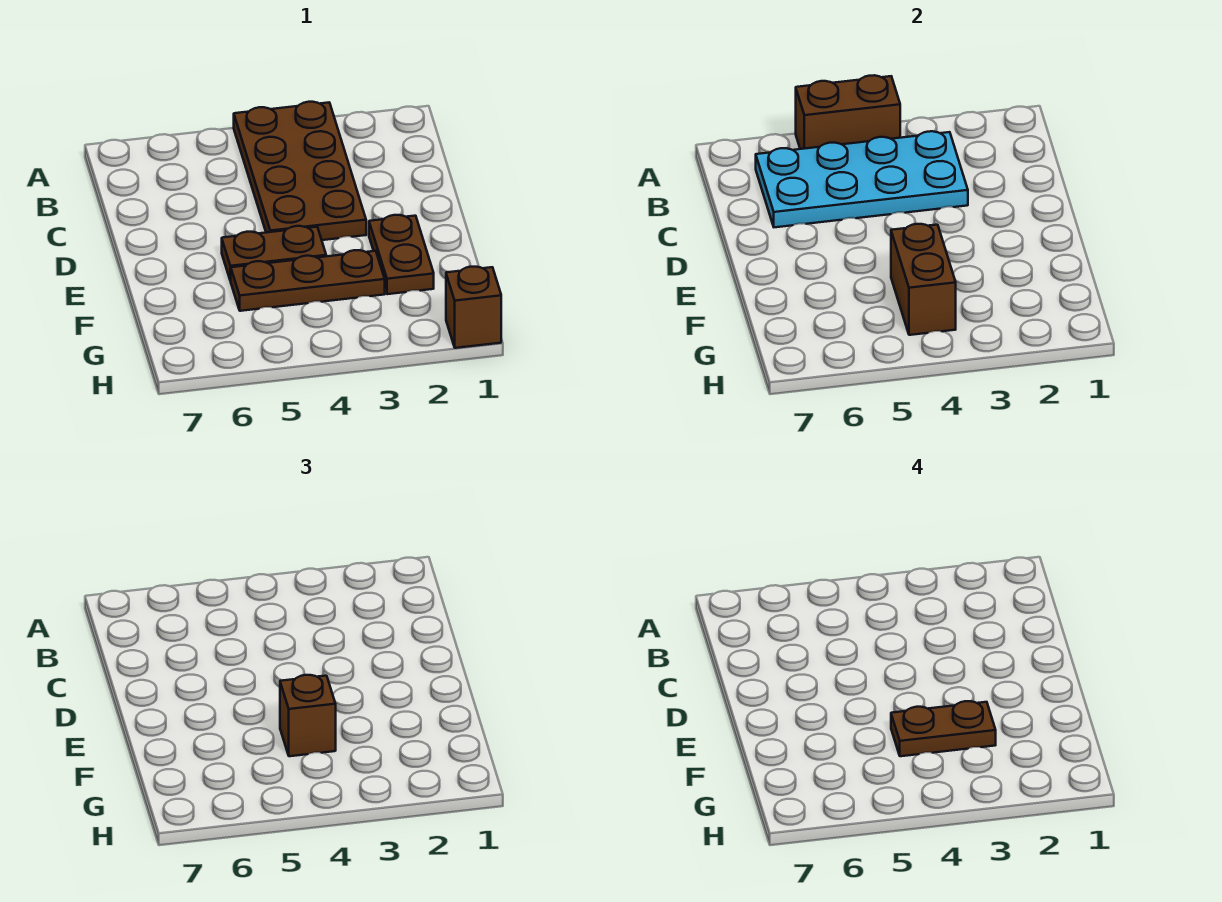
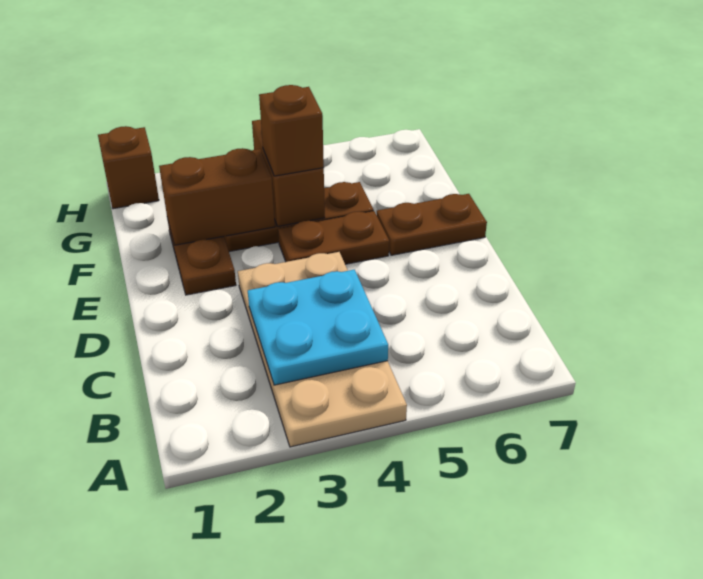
brown 2x4 plate [234,102,366,240] -> tan 2x4 plate [238,252,407,447]
brown 1x2 brick [796,75,900,149] -> brown 1x2 brick moved to [159,148,275,245]
cyan 2x4 plate [756,131,968,227] -> cyan 2x2 plate [248,270,388,385]
brown 1x2 plate [891,701,996,756] -> brown 1x2 plate moved to [377,194,487,255]

